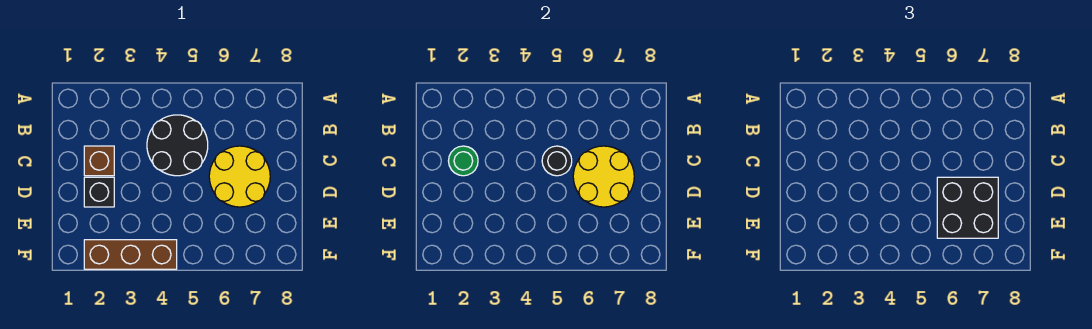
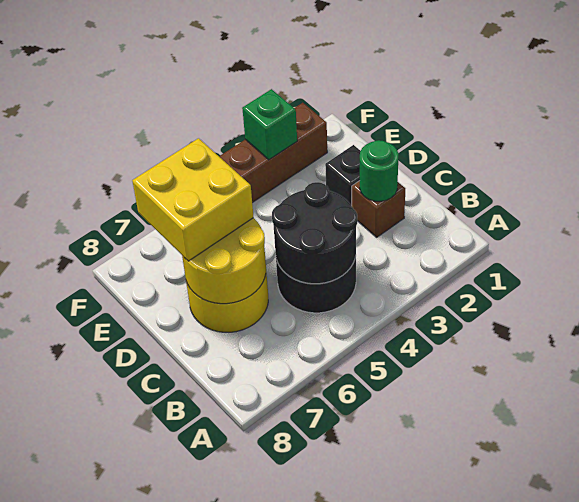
black 1x1 round brick [542,146,572,176] -> black 2x2 round brick [272,182,357,284]
black 2x2 brick [937,177,998,238] -> yellow 2x2 brick [132,138,254,261]
none -> green 1x1 brick [242,89,297,160]

